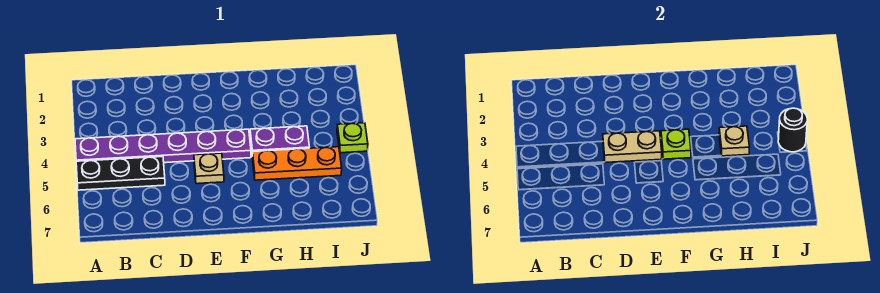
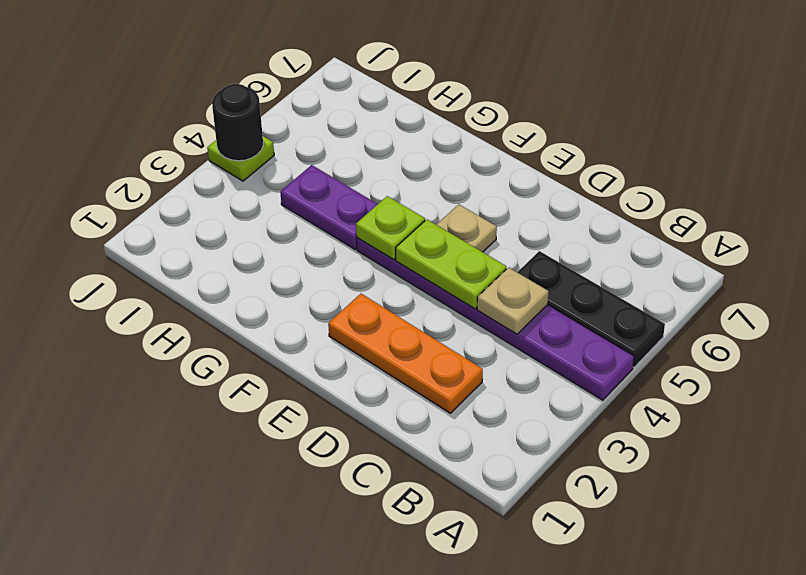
tan 1x2 plate [603,131,662,163] -> lime 1x2 plate [396,219,506,309]
orange 1x3 plate [252,147,342,180] -> orange 1x3 plate moved to [328,294,483,413]
tan 1x1 plate [719,126,749,156] -> tan 1x1 plate moved to [477,268,549,334]

